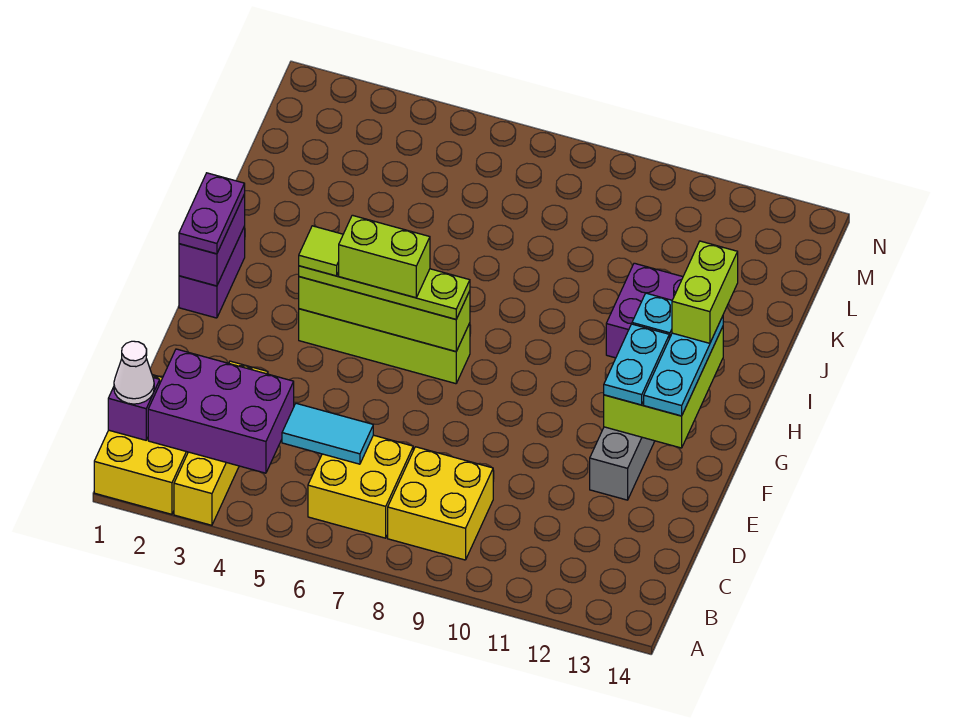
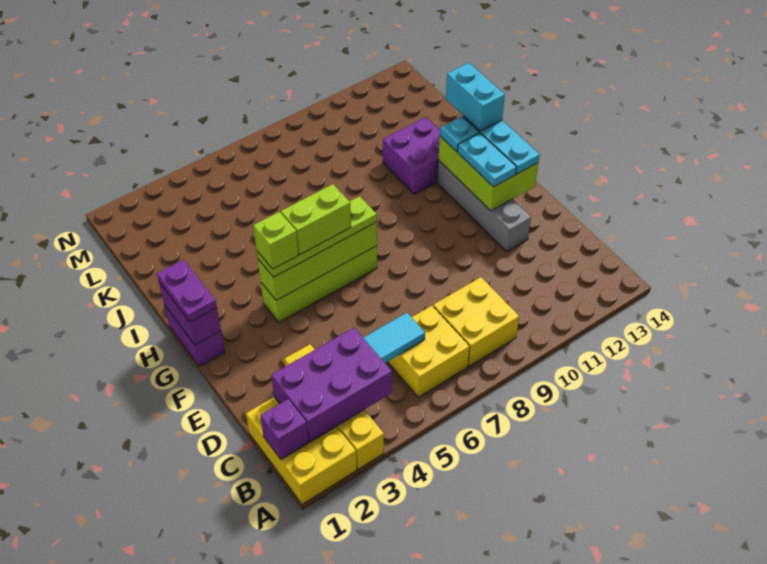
white 1x1 cone [114,341,154,404] -> none
lime 1x1 tile [299,226,343,276] -> lime 1x1 brick [253,212,298,269]
lime 1x2 brick [672,241,738,343] -> cyan 1x2 brick [446,63,505,131]

